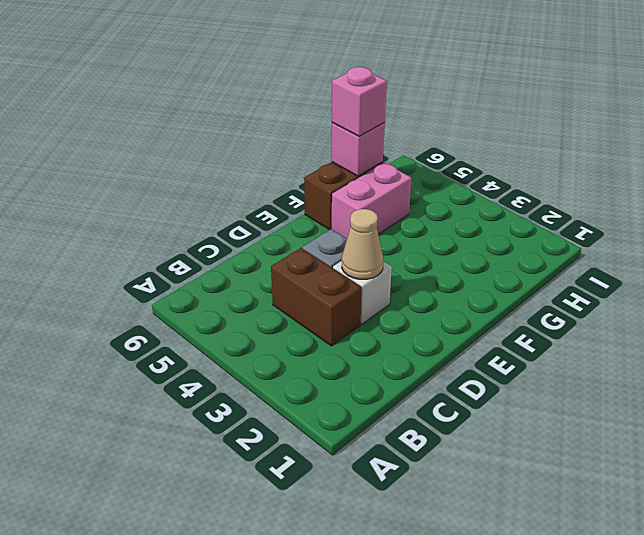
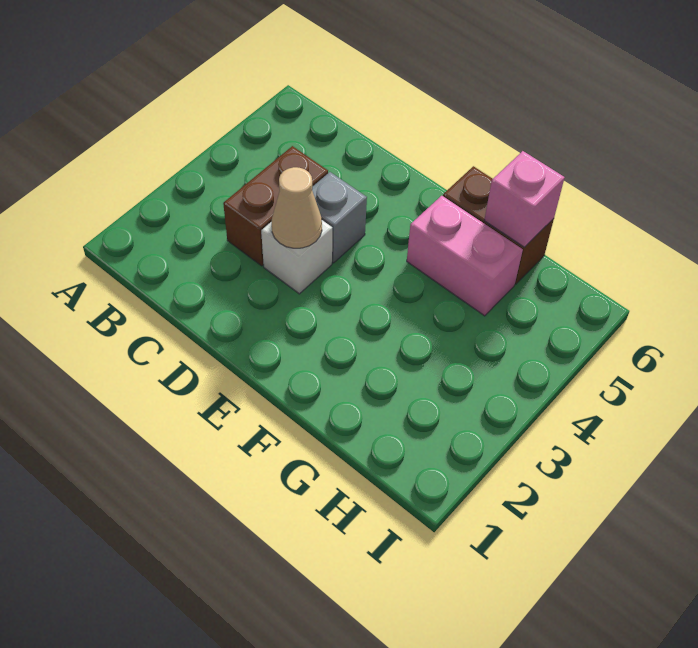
pink 1x1 brick [332,67,387,136] -> none

